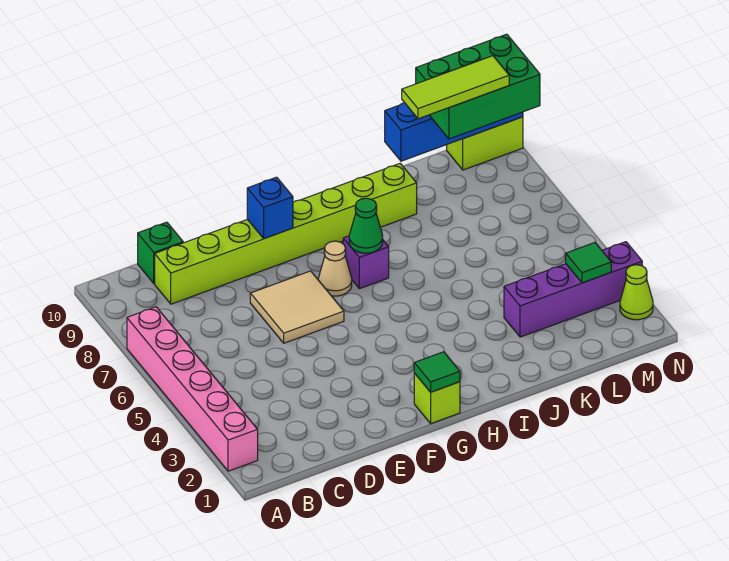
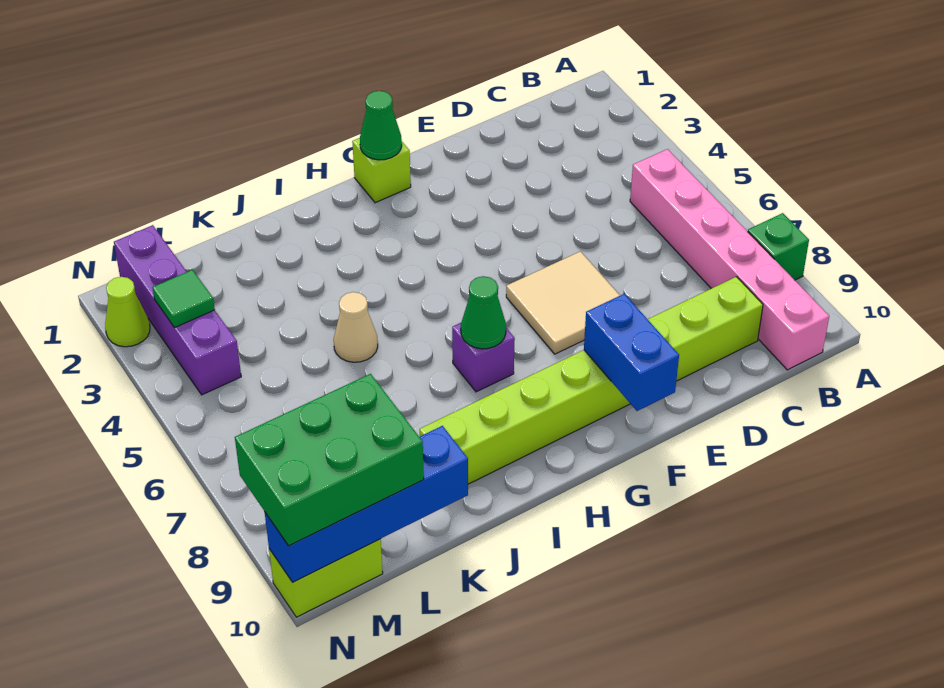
pink 1x6 brick [127,307,258,471] -> pink 1x6 brick moved to [630,149,829,370]
green 1x1 brick [138,222,183,284] -> green 1x1 brick moved to [748,213,809,280]
blue 1x1 brick [247,177,293,239] -> blue 1x2 brick [584,294,679,411]
green 1x1 tile [414,352,460,392] -> green 1x1 cone [360,91,402,160]
tan 1x1 cone [318,241,352,296] -> tan 1x1 cone moved to [334,292,378,362]
purple 1x4 brick [504,242,642,337] -> purple 1x4 brick turned to [114,225,241,395]
lime 1x3 tile [402,56,509,119] -> none

